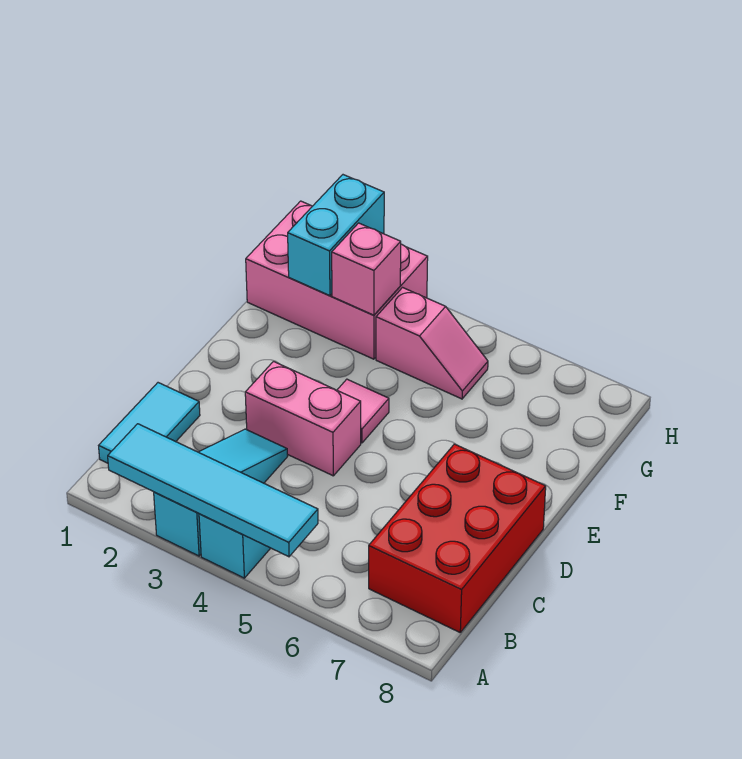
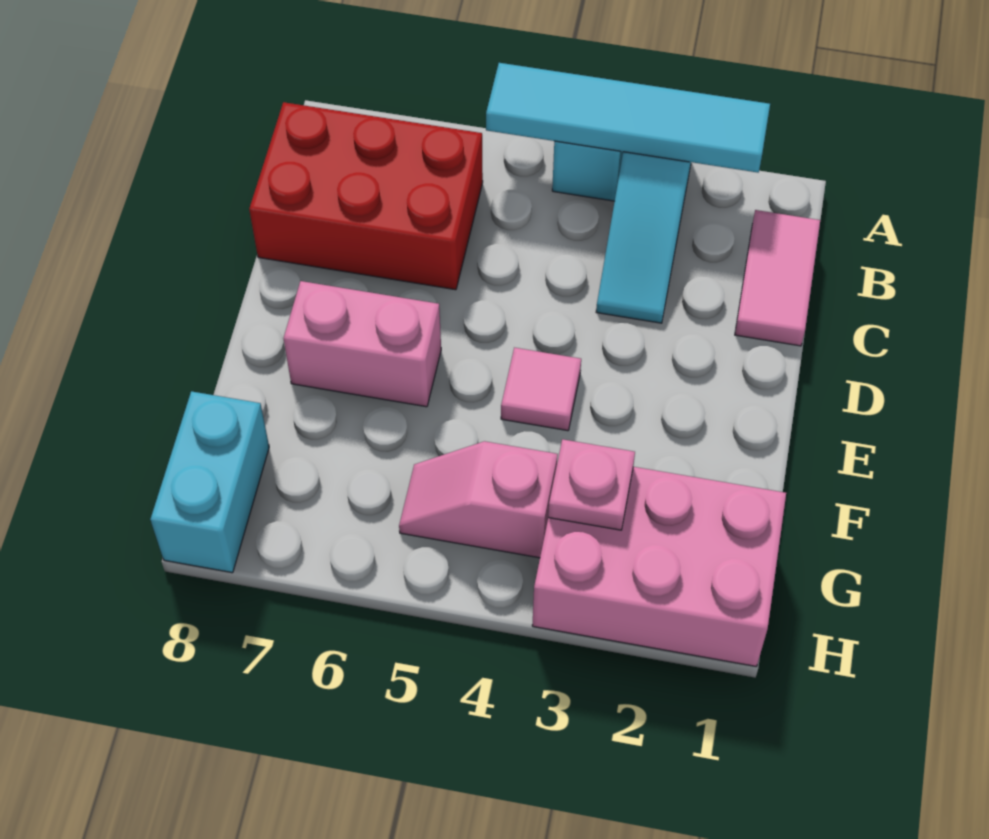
cyan 1x2 tile [99,383,200,463] -> pink 1x2 tile [735,210,820,346]
red 2x3 brick [369,444,546,632] -> red 2x3 brick turned to [249,102,483,290]
pink 1x2 brick [245,362,361,476] -> pink 1x2 brick moved to [284,281,441,407]
cyan 1x2 brick [288,175,384,296] -> cyan 1x2 brick moved to [150,391,269,573]
pink 1x1 brick [332,223,401,315] -> pink 1x1 plate [548,439,635,530]

